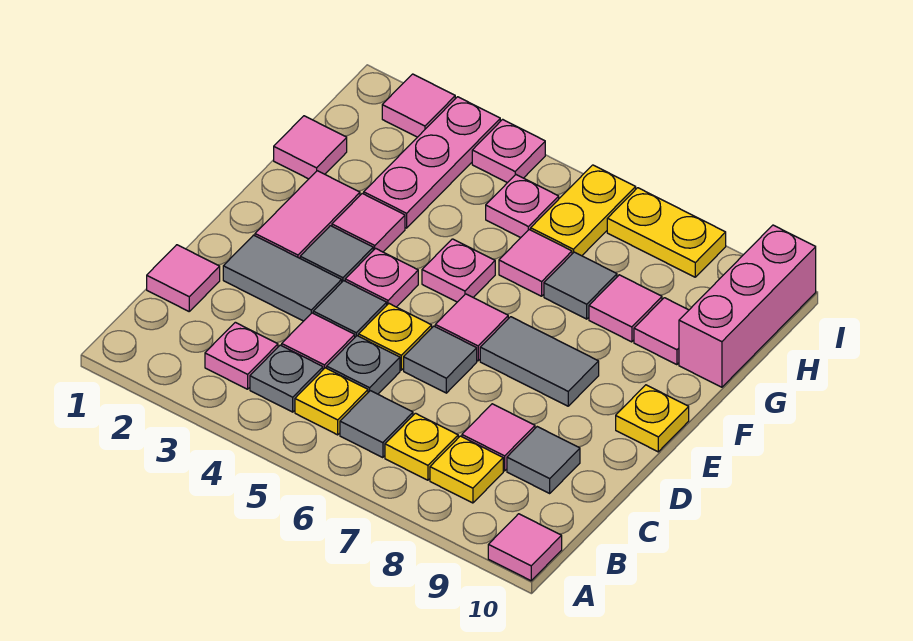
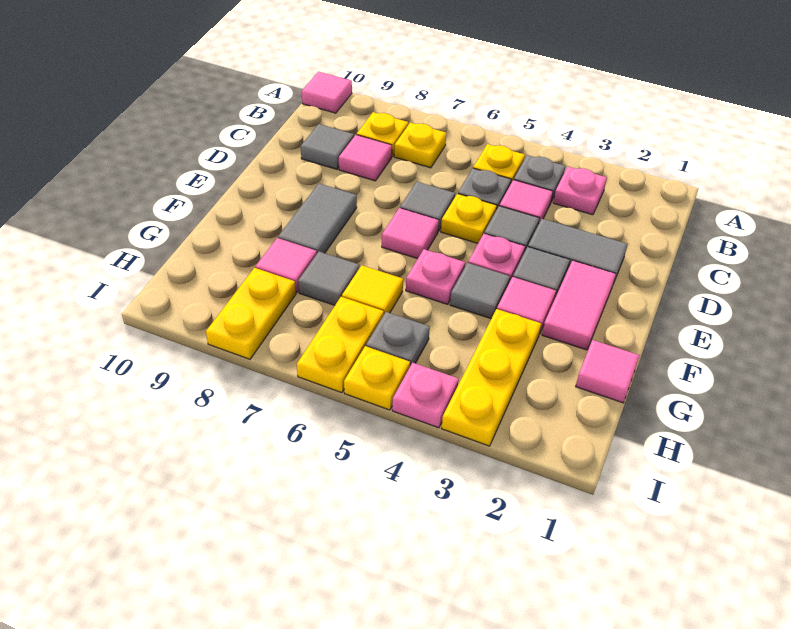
grey 1x1 tile [340,391,413,458] -> grey 1x1 tile moved to [450,263,510,319]
pink 1x1 tile [147,245,220,311] -> none
grey 1x2 tile [480,317,599,406] -> grey 1x2 tile turned to [278,184,357,253]
yellow 1x1 plate [616,385,689,452] -> yellow 1x1 plate moved to [344,346,410,410]
pink 1x3 plate [364,97,500,228] -> yellow 1x3 plate [442,309,541,446]
pink 1x1 tile [499,229,572,296] -> yellow 1x1 tile [342,265,403,314]
pink 1x1 tile [634,298,689,365] -> none
pink 1x3 brick [679,225,816,387] -> none
pink 1x1 plate [486,175,559,238] -> grey 1x1 plate [366,312,430,366]
pink 1x1 tile [382,74,455,137] -> none
yellow 1x2 plate [607,188,726,277] -> yellow 1x2 plate turned to [206,268,296,359]

